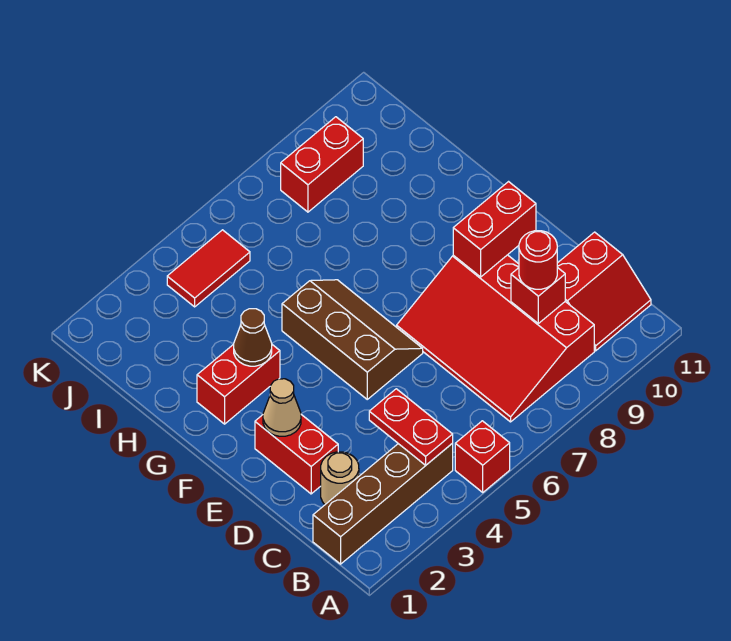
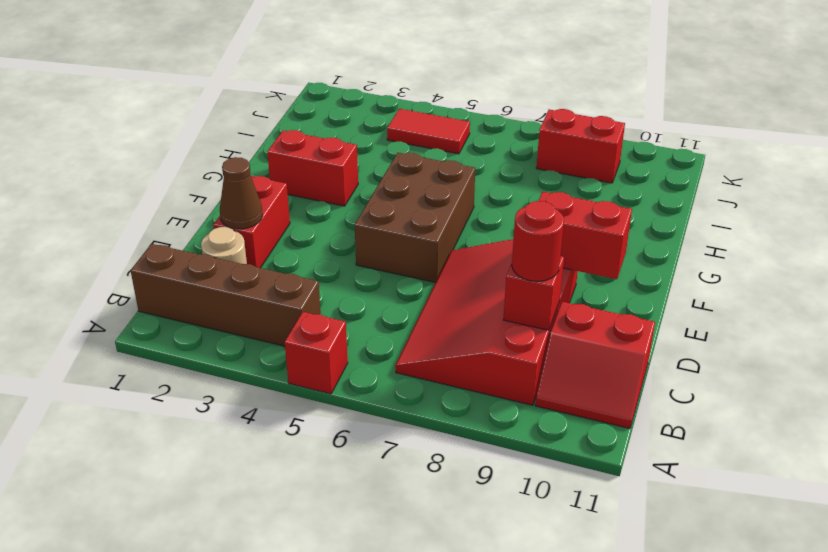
red 1x2 plate [369,389,453,465] -> none
tan 1x1 cone [263,379,301,436] -> none
brown 2x3 slope [282,280,423,399] -> brown 2x3 brick [355,153,475,282]
brown 1x1 cone [234,309,272,366] -> brown 1x1 cone moved to [220,157,263,229]

